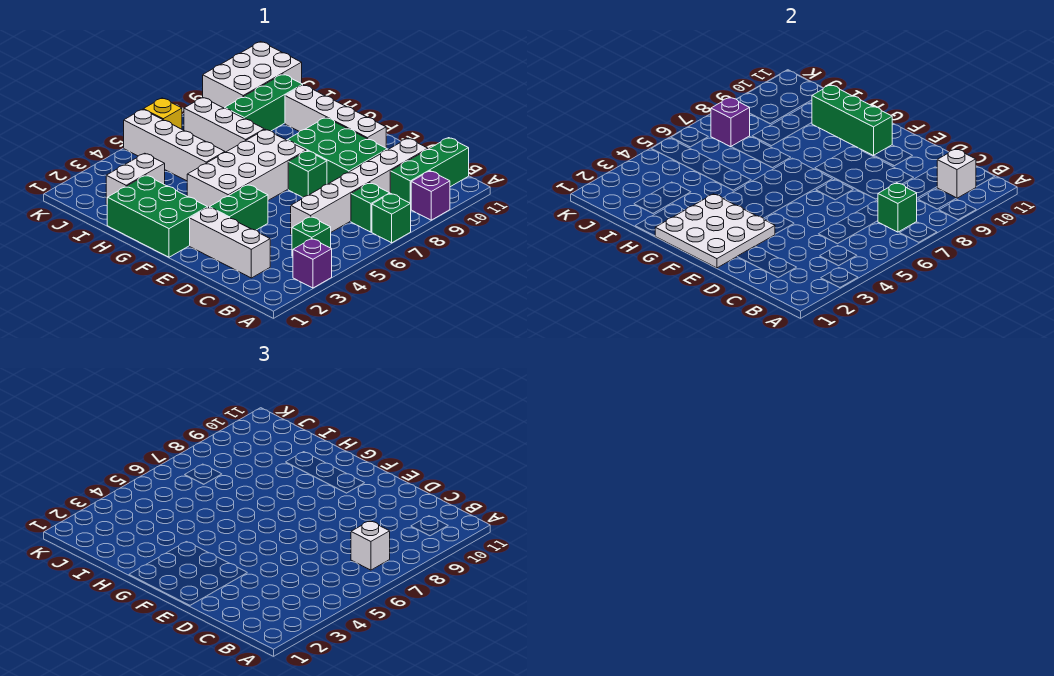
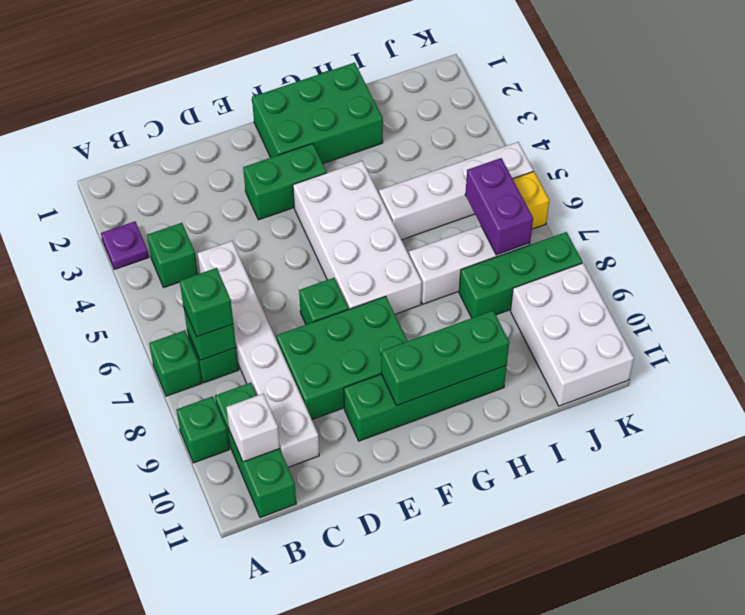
purple 1x1 brick [293,239,332,288] -> purple 1x1 plate [101,221,149,269]
purple 1x1 brick [411,171,450,220] -> green 1x1 brick [177,396,229,463]
white 1x1 brick [351,521,390,570] -> green 1x1 brick [180,268,233,337]
white 1x3 brick [190,207,270,278] -> none
white 3x3 plate [655,194,775,268] -> none
green 1x2 brick [210,185,268,230] -> green 1x2 brick turned to [243,143,326,220]
white 1x4 brick [285,85,386,148] -> green 1x4 brick [344,365,507,441]
white 1x2 brick [106,153,165,204] -> none
green 1x3 brick [225,74,303,131] -> green 1x3 brick turned to [459,232,582,318]
purple 1x1 brick [711,97,750,147] -> purple 1x2 brick [465,158,533,255]

